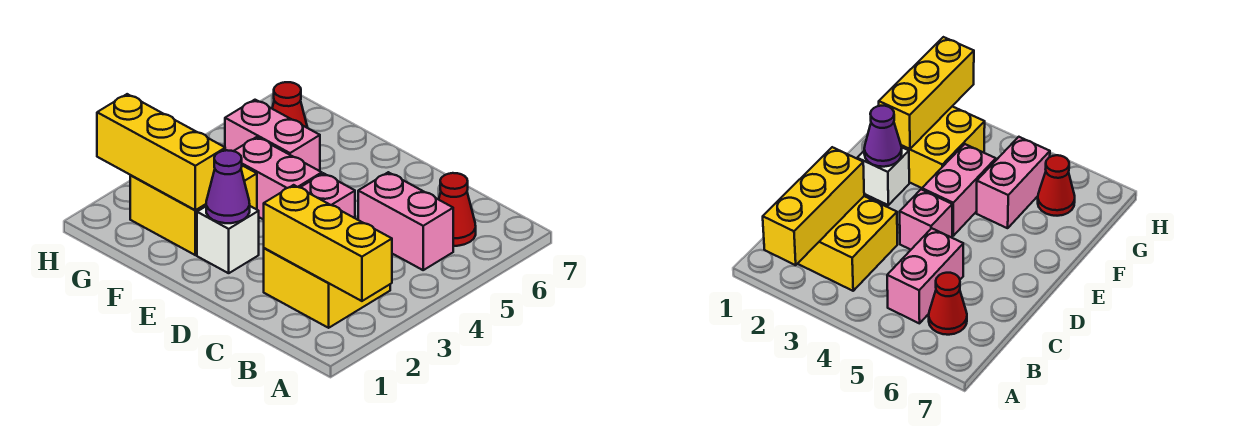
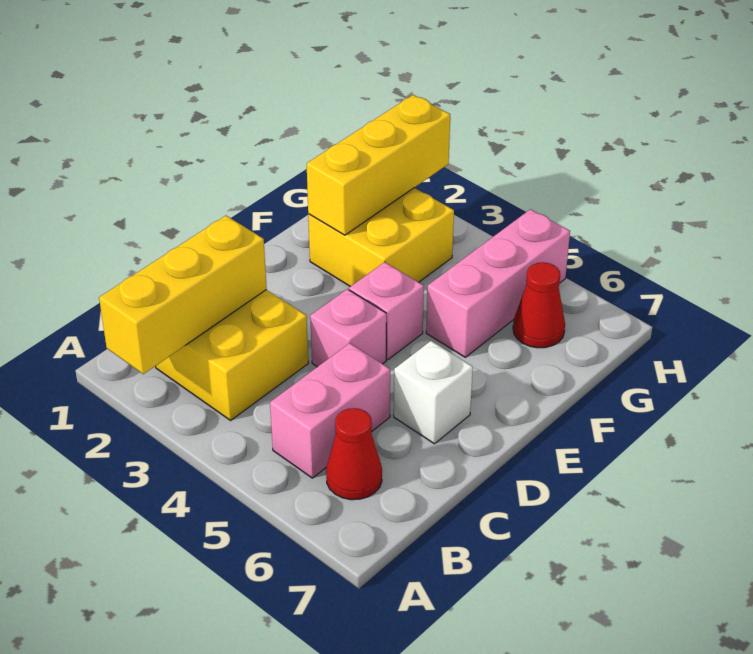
white 1x1 brick [197,206,259,273] -> white 1x1 brick moved to [394,341,473,444]
purple 1x1 cone [206,150,250,223] -> none
pink 1x2 brick [234,137,322,220] -> pink 1x1 brick [349,262,424,360]
pink 1x2 brick [225,100,320,171] -> pink 1x3 brick [426,209,570,357]

